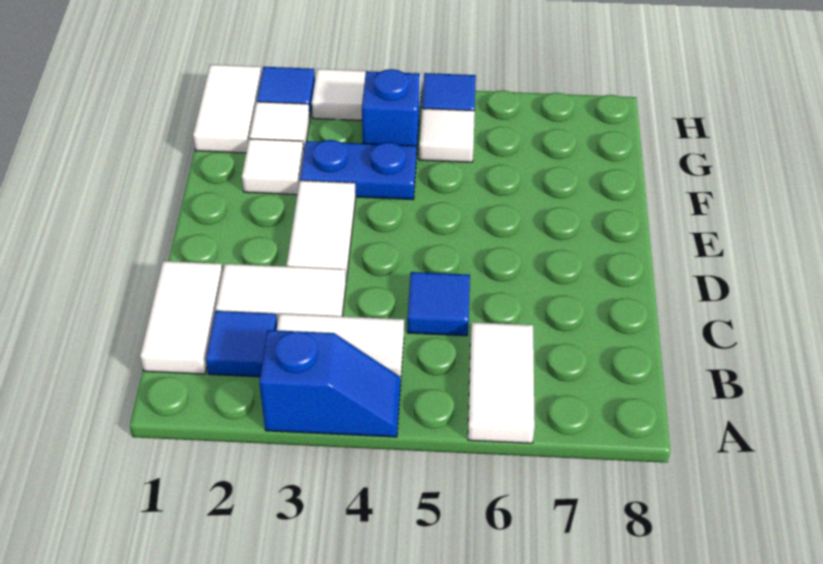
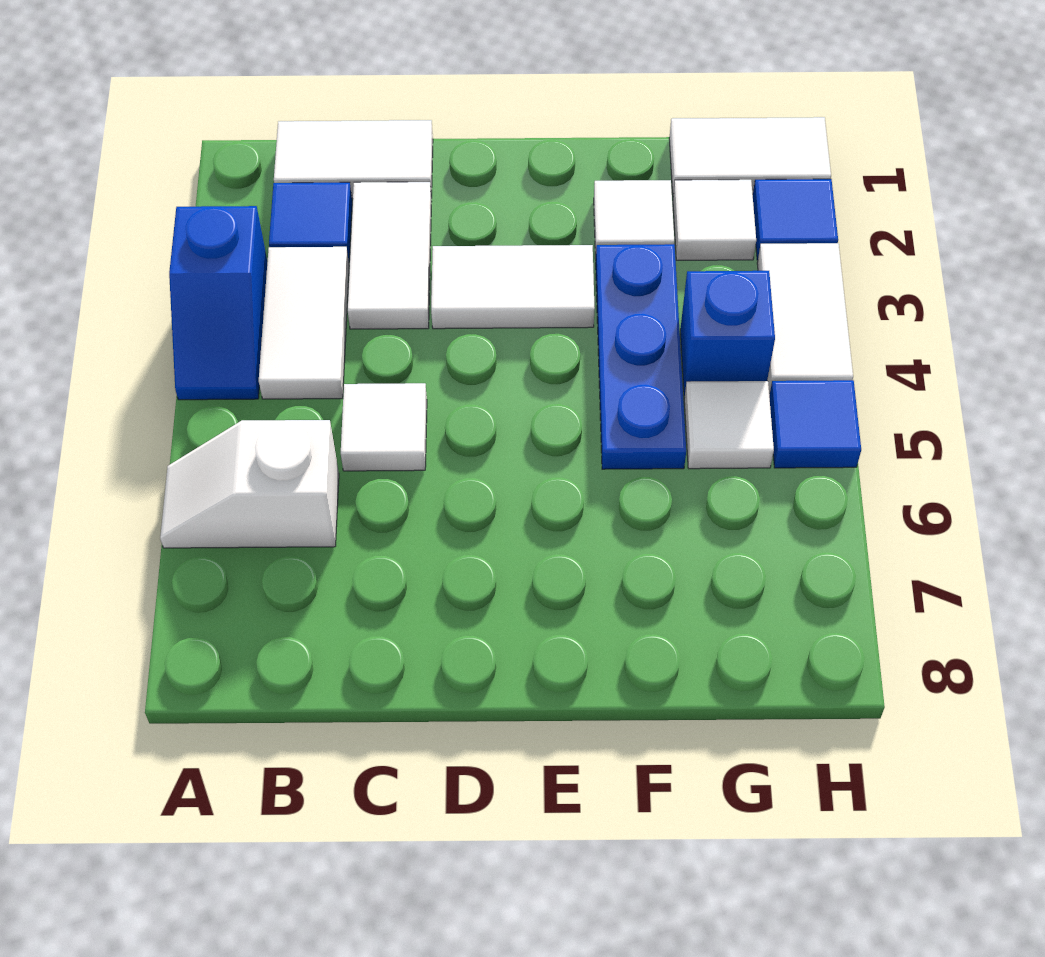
white 1x2 tile [468,322,535,443] -> white 1x2 slope [160,420,339,548]
blue 1x1 tile [407,272,470,336] -> white 1x1 tile [341,383,427,471]
blue 1x2 plate [300,140,417,200] -> blue 1x3 plate [596,244,686,469]

